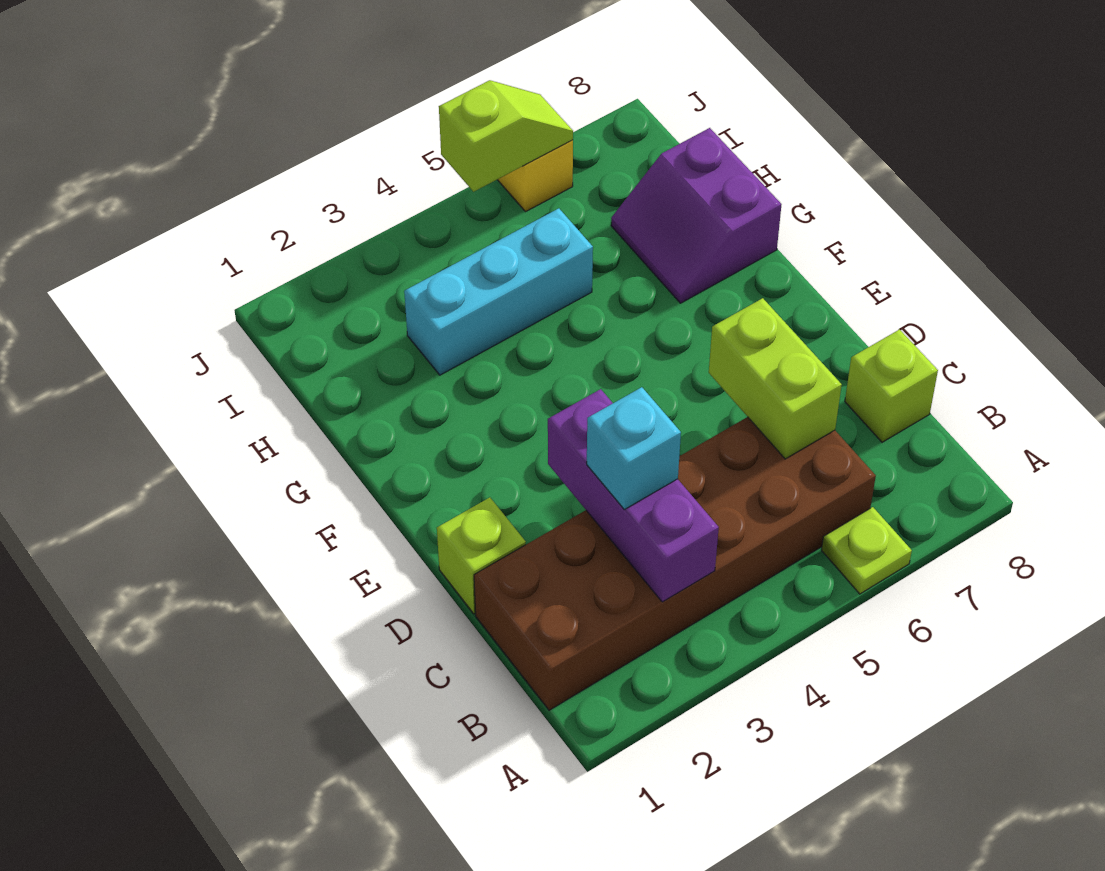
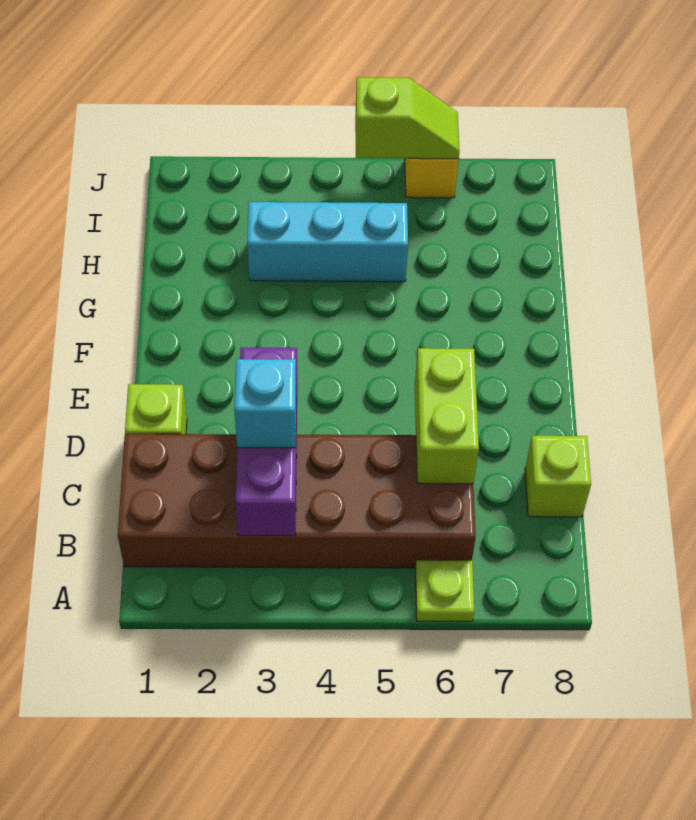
purple 2x2 slope [611,128,782,303] -> none

